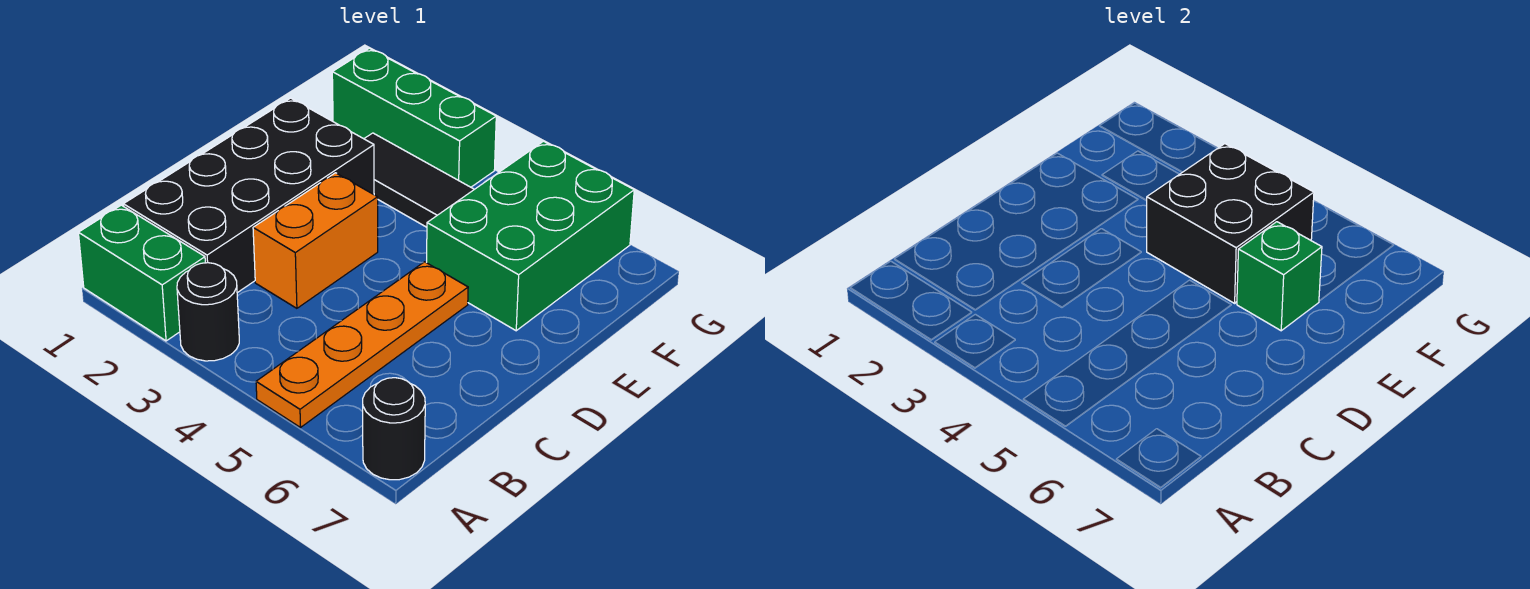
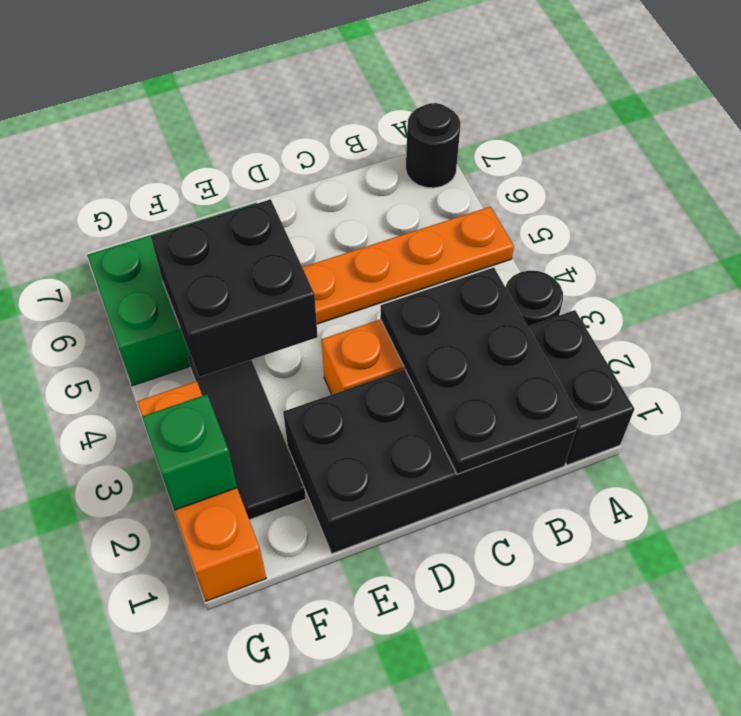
green 1x2 brick [79,205,205,341] -> black 1x2 brick [528,310,634,465]
none -> black 2x3 plate [380,267,580,474]
green 1x1 brick [1237,222,1322,331] -> green 1x1 brick moved to [142,394,237,510]
green 1x3 brick [332,48,496,187] -> orange 1x3 brick [137,381,266,601]

